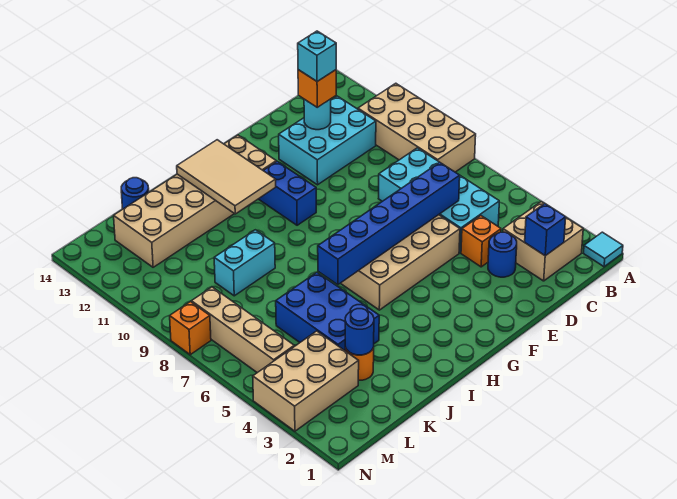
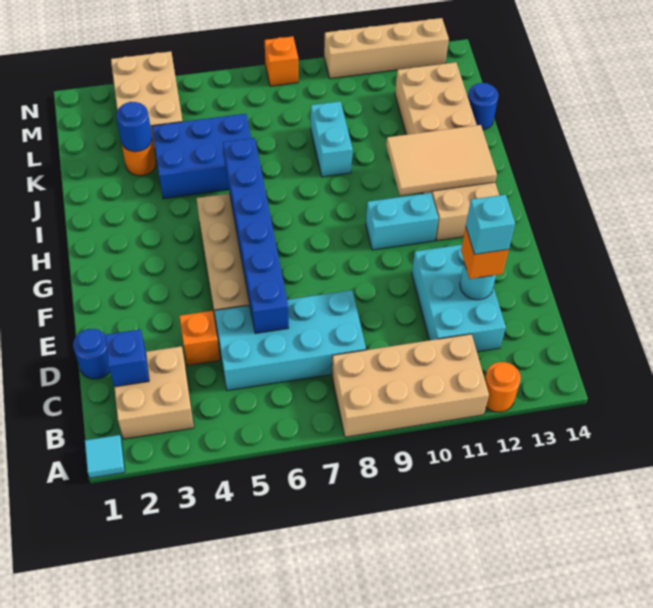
none -> orange 1x1 round brick [485,362,521,412]
blue 1x1 round brick [488,232,517,277] -> blue 1x1 round brick moved to [73,329,110,379]
blue 1x2 brick [259,161,316,225] -> cyan 1x2 brick [366,193,438,250]
tan 1x4 brick [191,287,294,373] -> tan 1x4 brick moved to [324,18,449,79]

